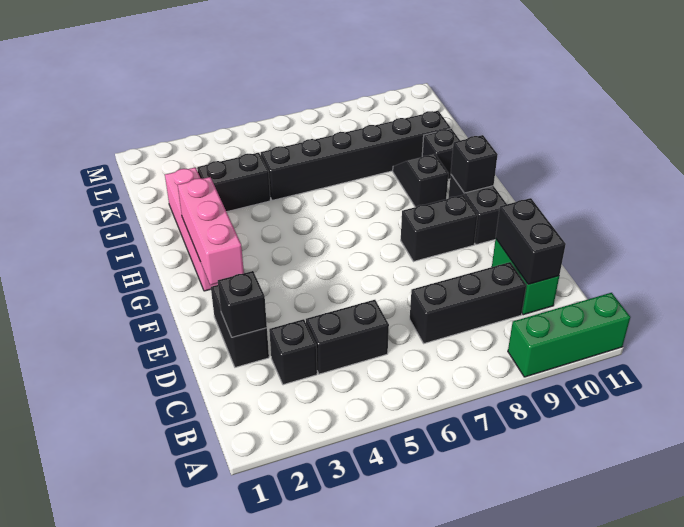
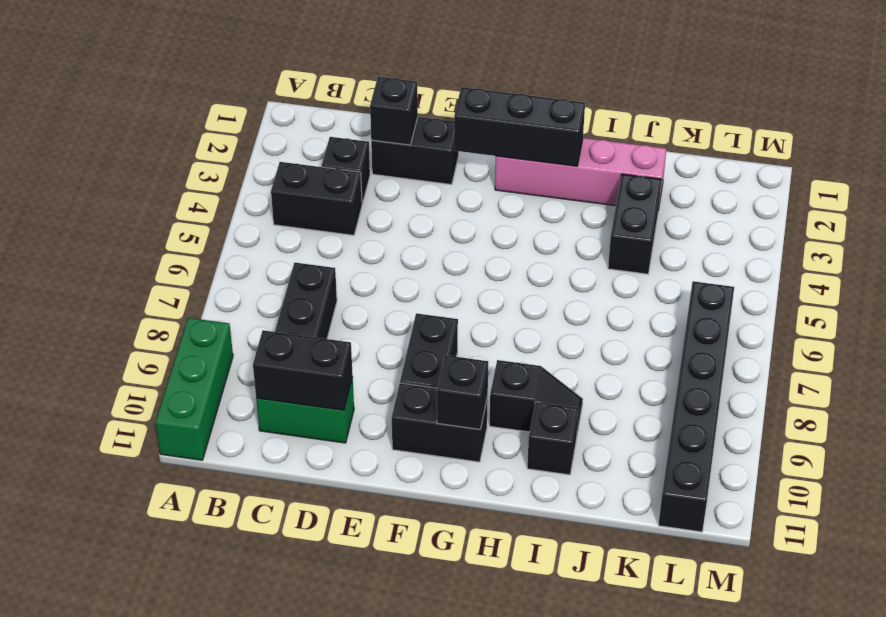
black 1x2 brick [306,300,389,374] -> black 1x2 brick turned to [271,162,362,235]
pink 1x3 brick [178,177,244,285] -> black 1x3 brick [454,87,585,166]
black 1x6 brick [261,111,451,200] -> black 1x6 brick moved to [658,281,734,532]

